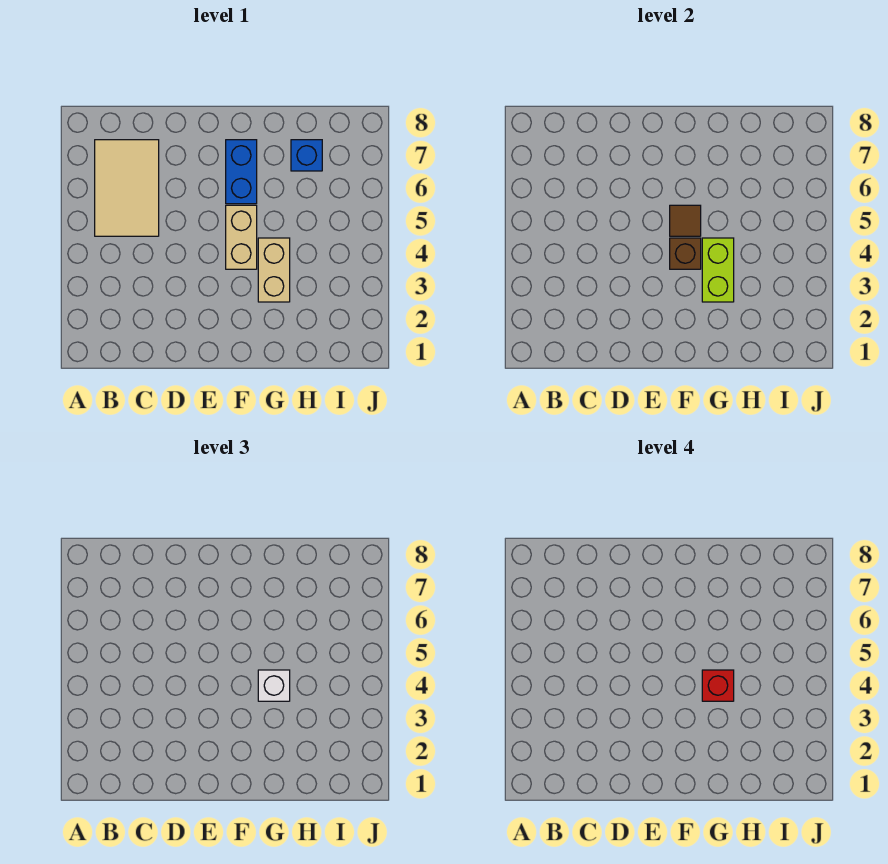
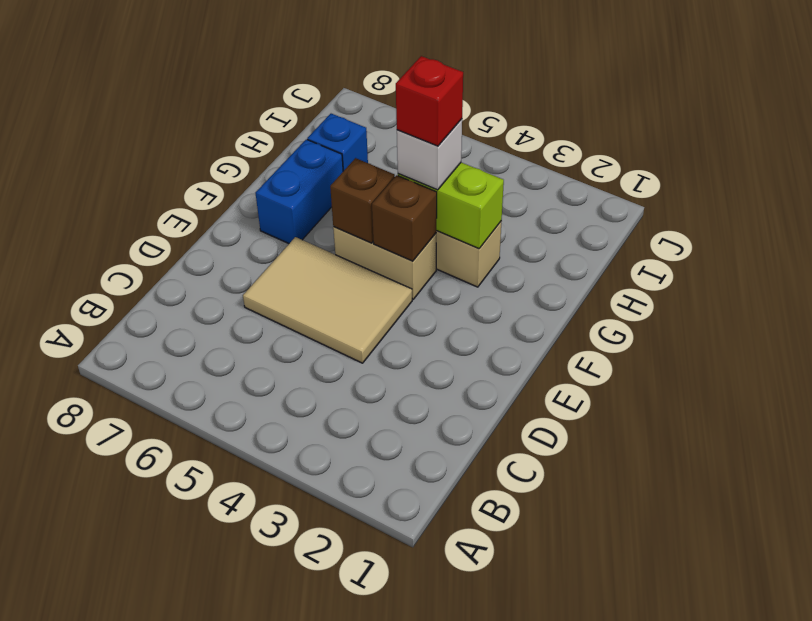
tan 2x3 tile [95,140,159,236] -> tan 2x3 tile moved to [243,237,412,363]
brown 1x1 tile [670,205,701,236] -> brown 1x1 brick [330,158,395,243]
blue 1x2 brick [226,140,257,204] -> blue 1x2 brick turned to [256,139,343,244]

